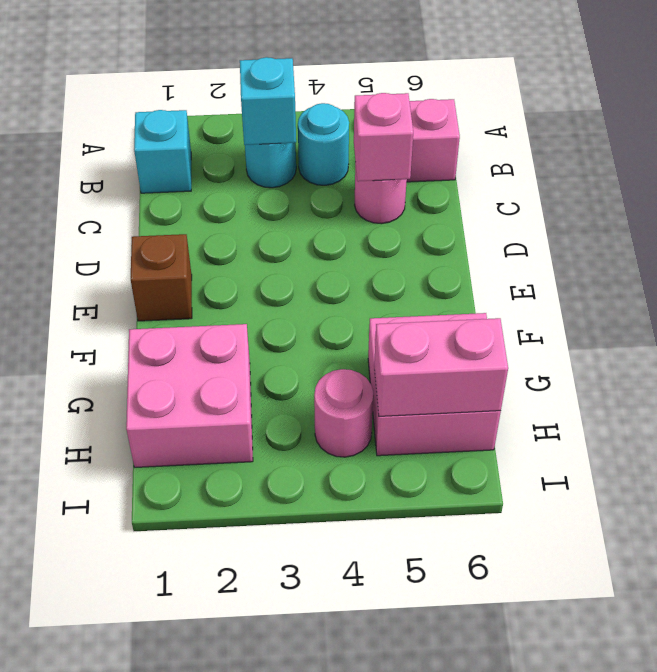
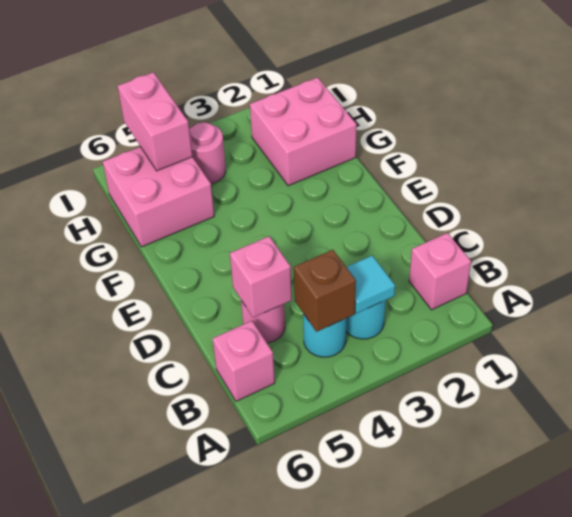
cyan 1x1 brick [134,110,191,193] -> pink 1x1 brick [409,233,471,310]
cyan 1x1 brick [240,57,296,145] -> cyan 1x1 tile [346,256,395,313]
brown 1x1 brick [131,234,192,321] -> brown 1x1 brick moved to [294,250,356,332]
pink 1x2 brick [374,318,508,416] -> pink 1x2 brick turned to [118,72,192,171]

